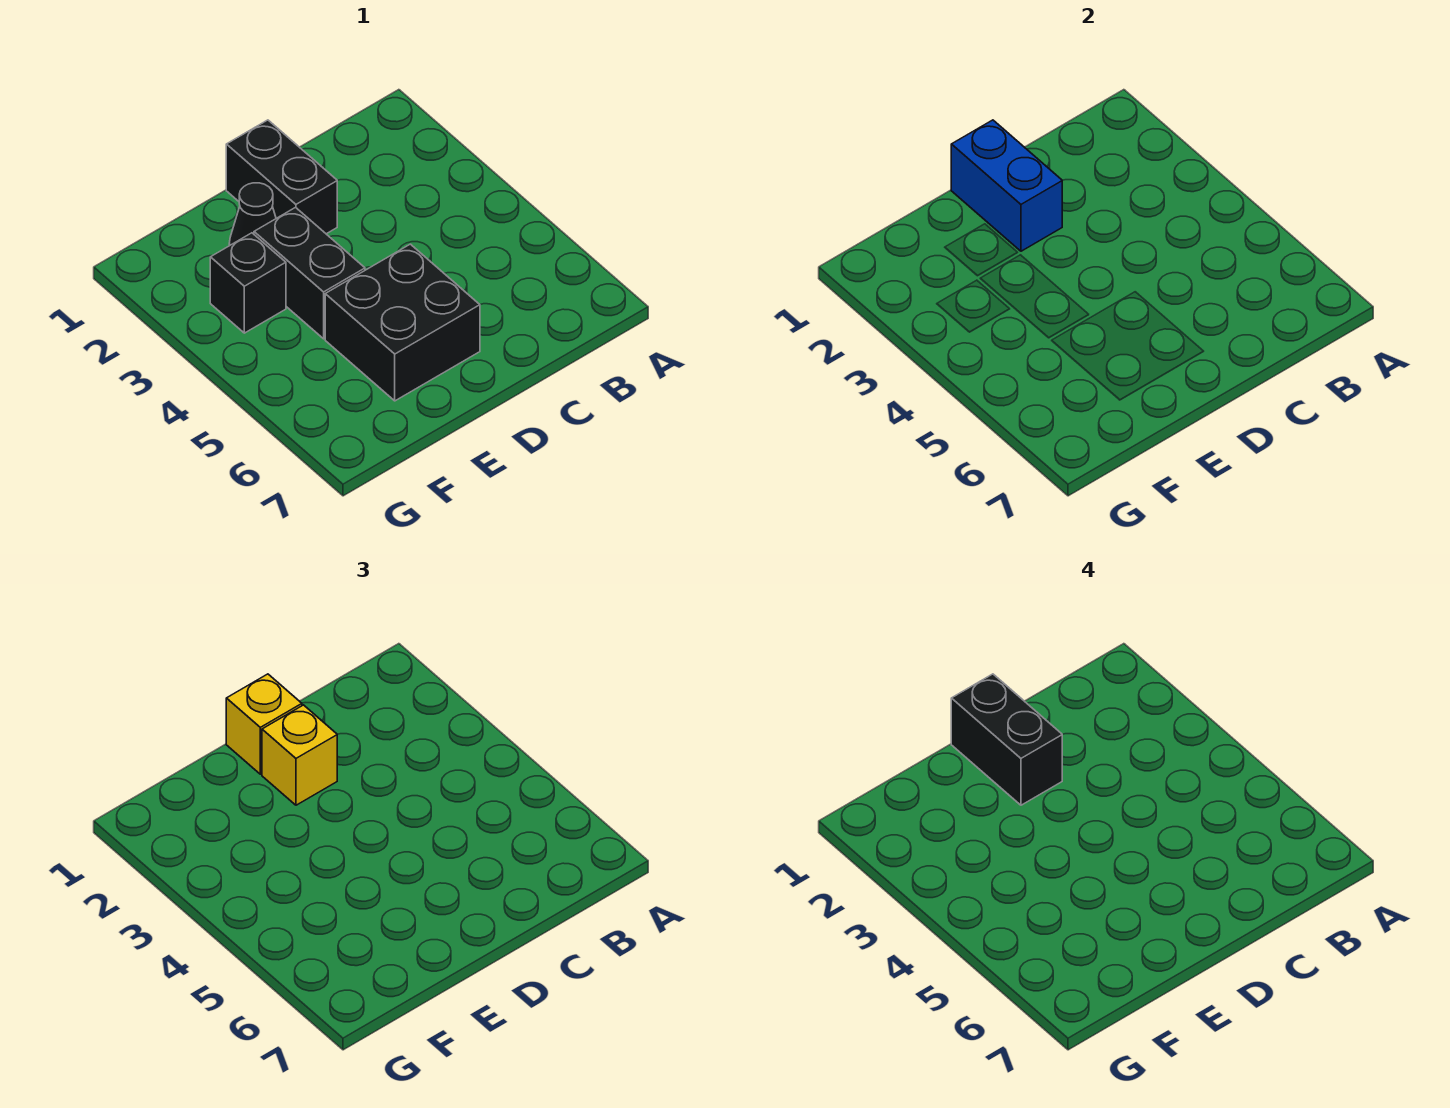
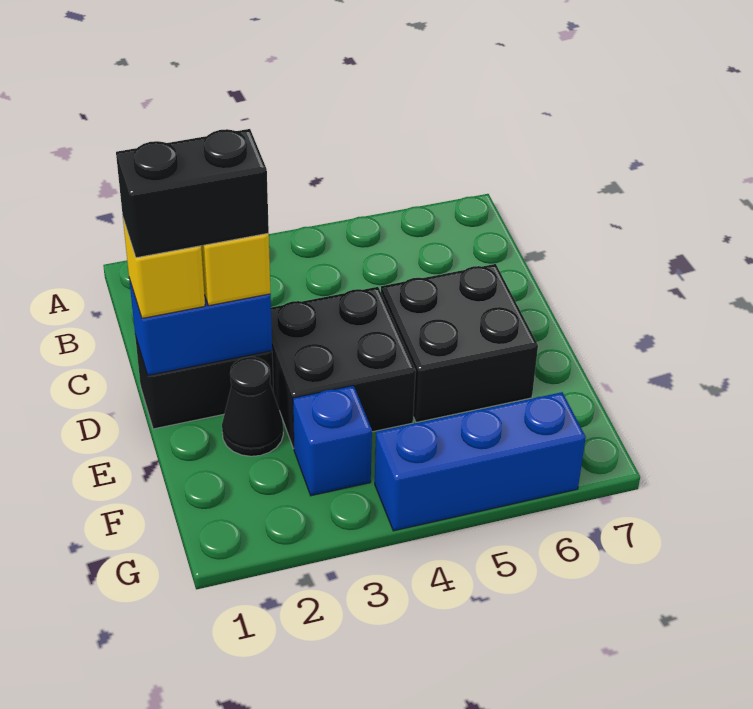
black 1x2 brick [254,208,365,339] -> black 2x2 brick [271,287,416,448]
black 1x1 brick [210,233,286,333] -> blue 1x1 brick [293,386,372,496]
none -> blue 1x3 brick [375,392,586,531]

